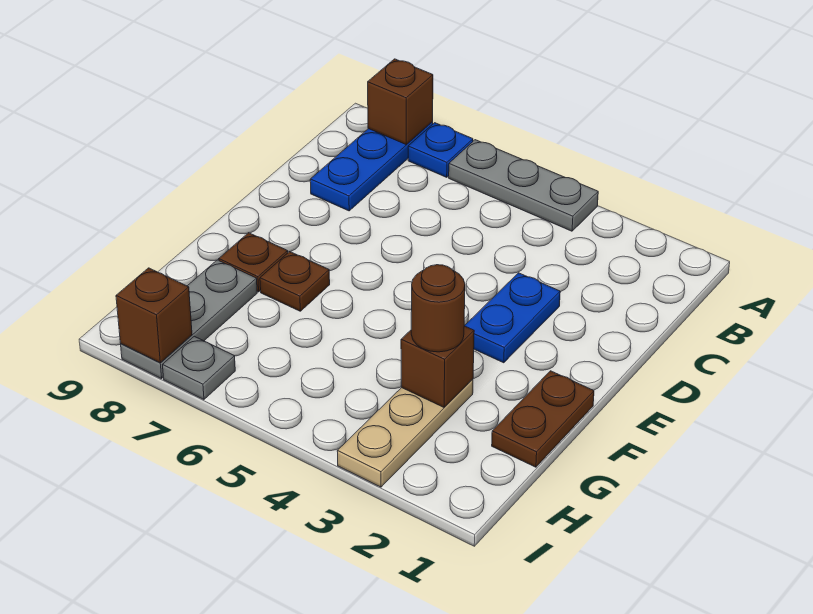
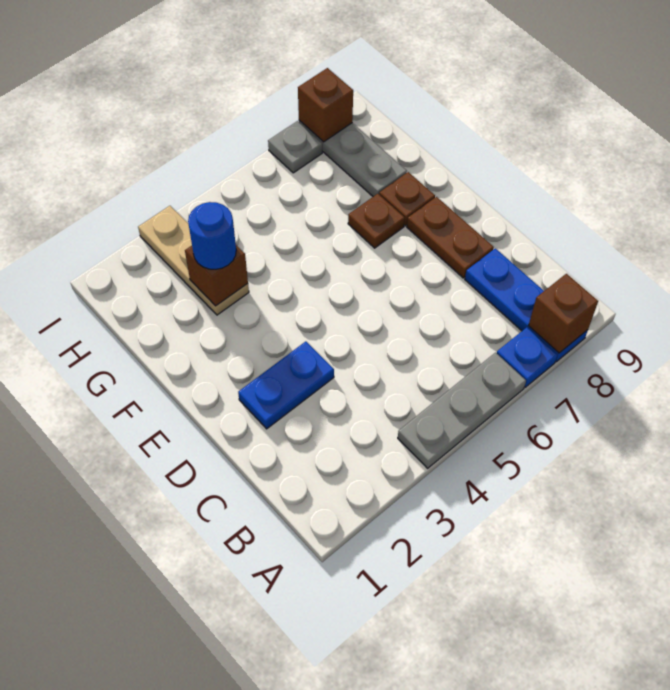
blue 1x2 plate [465,273,560,363] -> blue 1x2 plate turned to [238,341,334,429]
brown 1x2 plate [492,371,594,467] -> brown 1x2 plate moved to [407,197,494,278]
brown 1x1 round brick [411,265,465,352] -> blue 1x1 round brick [188,202,236,269]

